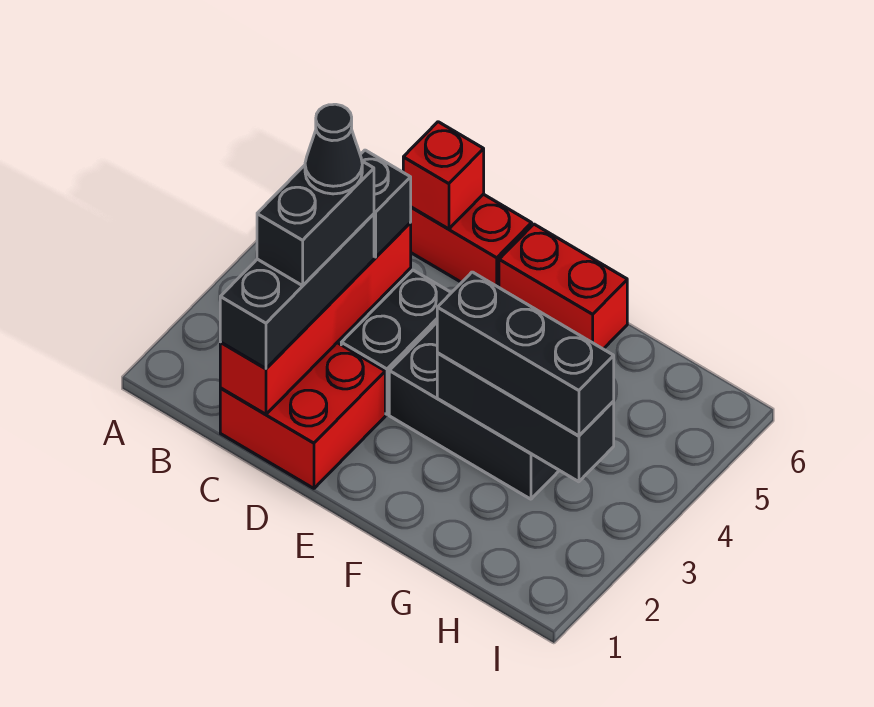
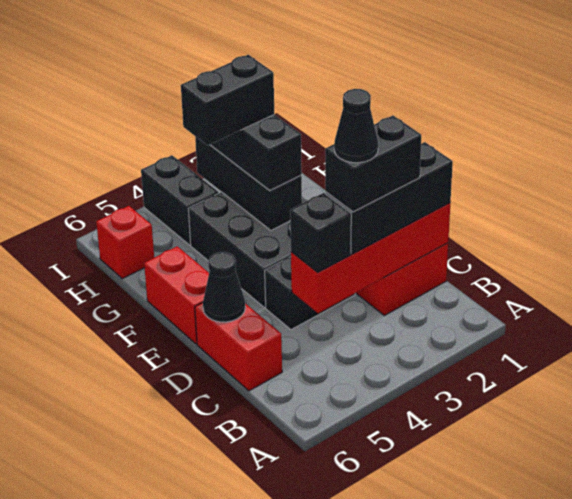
red 1x1 brick [403,122,484,229] -> red 1x1 brick moved to [96,206,154,279]
none -> black 1x1 cone [203,252,245,322]
none -> black 1x2 brick [181,55,274,145]
none -> black 1x2 brick [141,155,219,245]

